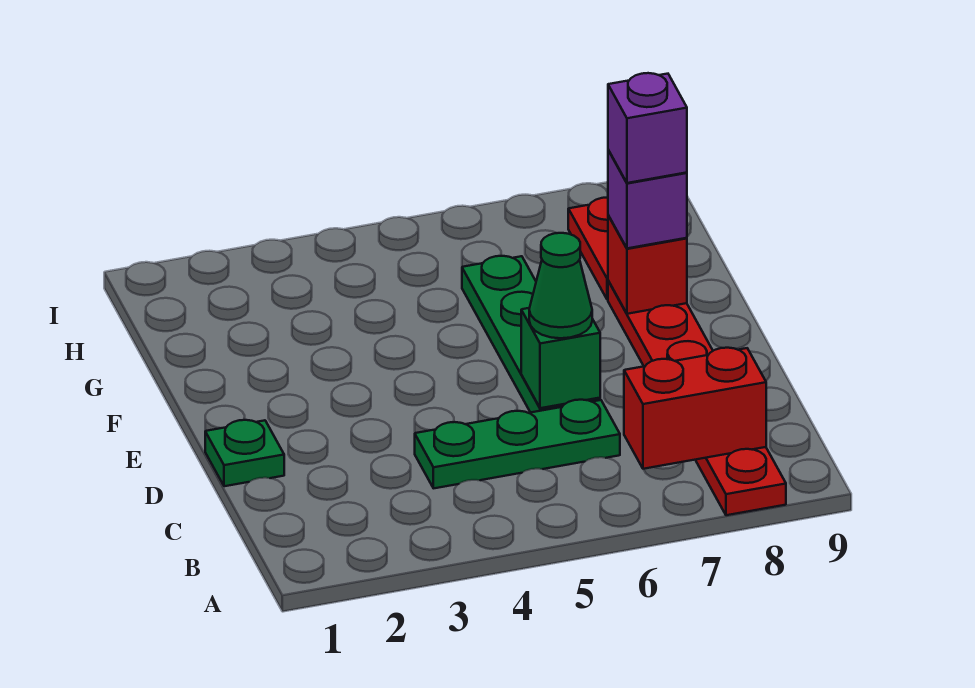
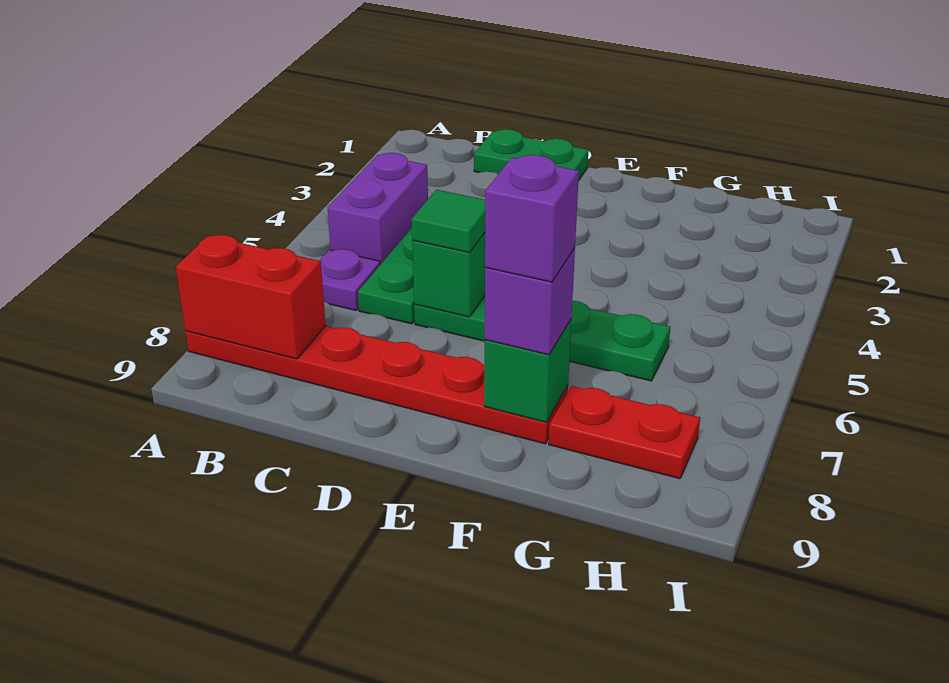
none -> purple 1x2 brick [328,153,428,265]
none -> purple 1x1 plate [319,249,380,310]
red 1x2 brick [624,348,766,469] -> red 1x2 brick turned to [176,235,326,359]
green 1x1 plate [205,420,284,486] -> green 1x2 plate [474,129,588,181]
green 1x1 cone [529,233,592,338] -> green 1x1 tile [412,190,485,253]
red 1x1 brick [608,215,687,314] -> green 1x1 brick [484,320,571,422]

